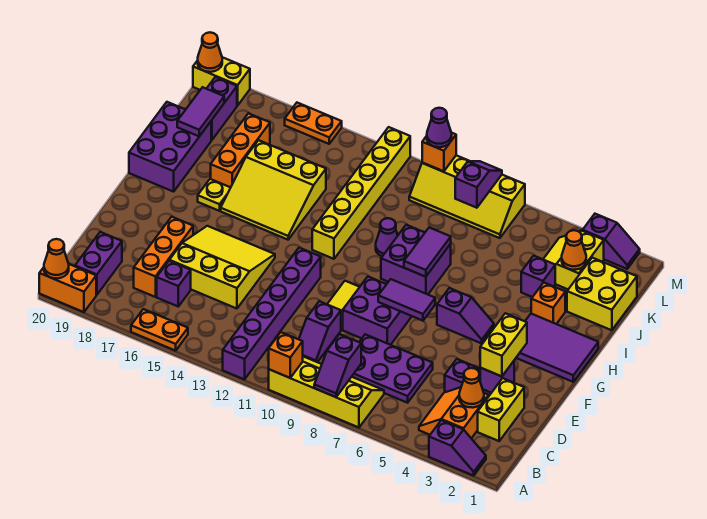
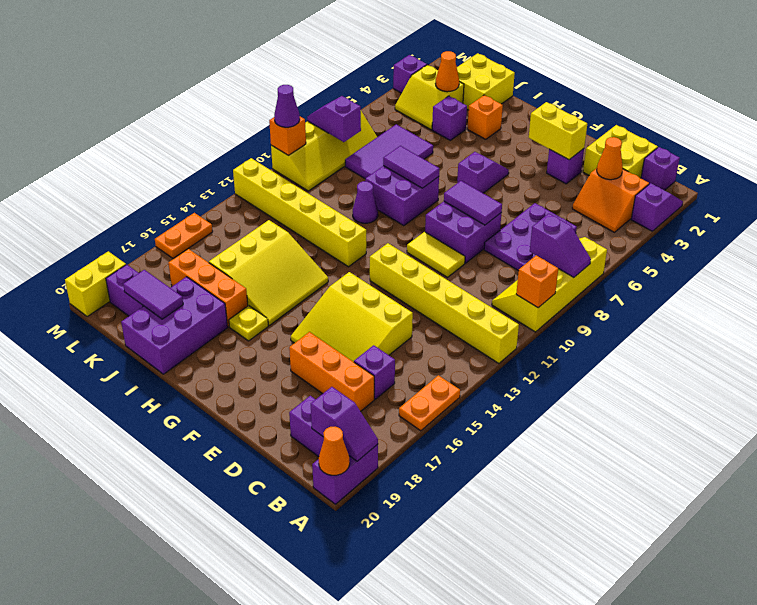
purple 1x6 brick [223,248,321,380] -> yellow 1x6 brick [370,243,519,363]
orange 1x2 brick [39,264,96,312] -> purple 1x2 brick [312,444,378,504]
yellow 1x2 brick [478,378,524,441] -> yellow 2x2 brick [583,125,658,178]
purple 1x2 slope [299,301,341,362] -> purple 1x2 slope moved to [311,387,378,461]
purple 1x1 brick [445,359,479,392] -> purple 1x1 brick moved to [641,147,680,190]
yellow 3x3 slope [169,226,275,309] -> yellow 3x3 slope turned to [291,272,413,362]
purple 1x2 tile [378,279,435,321] -> purple 1x2 tile turned to [444,181,502,225]
purple 2x3 tile [516,314,598,382] -> purple 2x3 tile moved to [345,124,433,179]
purple 2x3 brick [129,102,211,192] -> purple 2x3 brick turned to [121,277,228,374]
orange 1x1 cone [198,32,222,72] -> none

